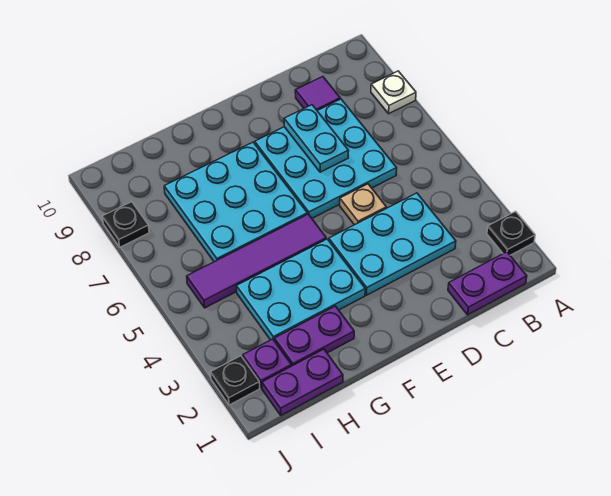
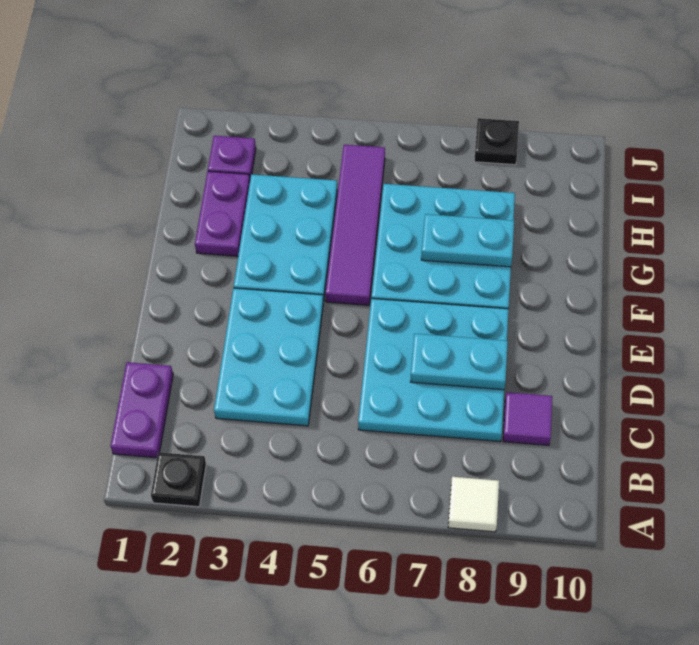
white 1x1 plate [371,71,416,114] -> white 1x1 tile [448,477,499,532]
tan 1x1 plate [340,184,386,225] -> none
none -> cyan 1x2 plate [421,214,514,267]
purple 1x2 plate [262,349,343,415] -> none
black 1x1 plate [210,356,260,405] -> none

